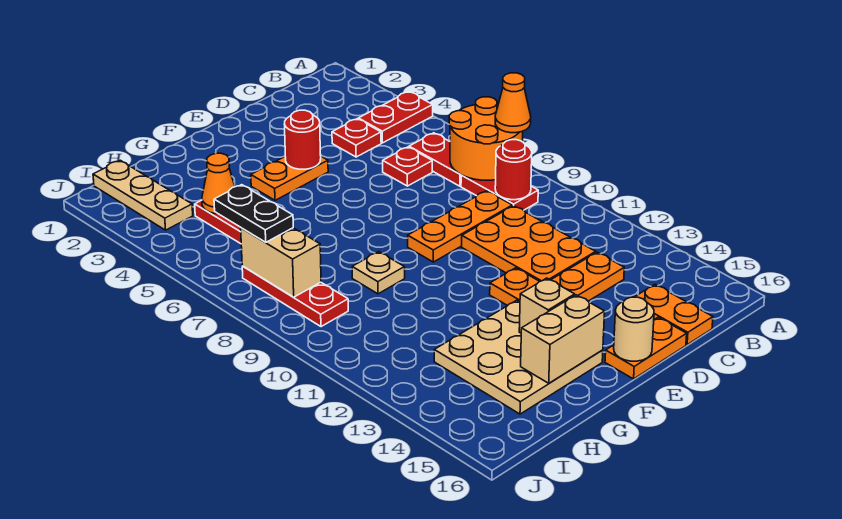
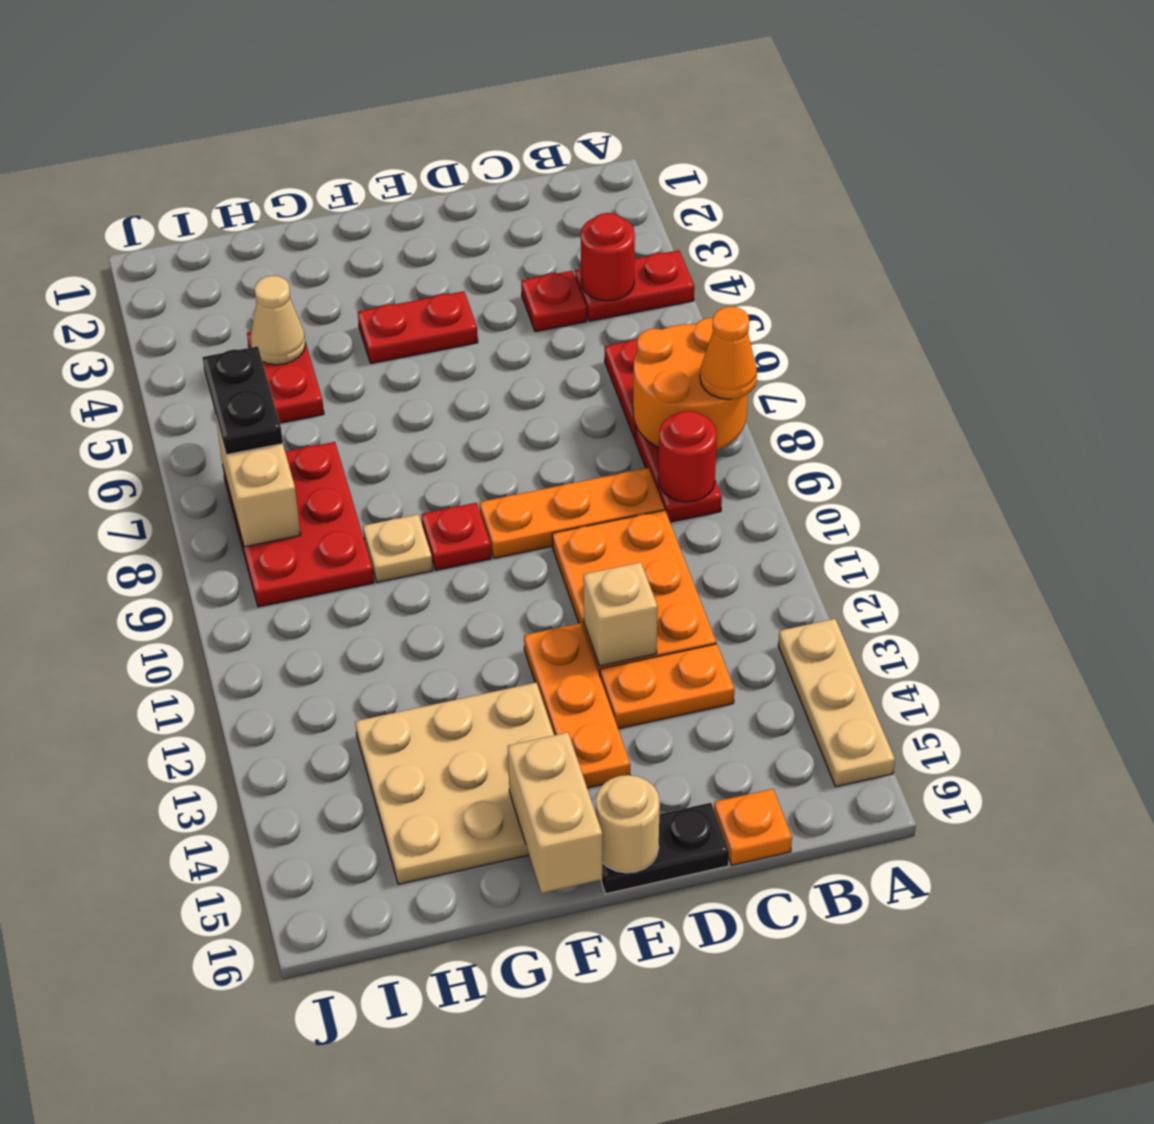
red 1x1 plate [383,147,432,186] -> red 1x1 plate moved to [422,503,491,570]
orange 1x2 plate [635,284,713,345] -> orange 1x1 plate [714,789,792,865]
orange 1x2 plate [605,317,687,379] -> black 1x2 plate [601,803,729,894]
orange 1x2 plate [251,157,328,200] -> red 1x2 plate [358,291,478,363]
red 1x1 round brick [284,110,321,169] -> red 1x1 round brick moved to [581,213,635,301]
tan 1x1 brick [519,278,575,333] -> tan 1x1 brick moved to [583,562,658,666]
tan 1x2 brick [521,295,605,383] -> tan 1x2 brick turned to [508,733,602,893]
orange 1x1 cone [202,153,235,214] -> tan 1x1 cone [251,276,305,365]
tan 1x3 plate [93,160,193,230] -> tan 1x3 plate moved to [778,619,895,787]
red 1x3 plate [242,266,348,327] -> red 2x3 plate [223,442,374,607]

